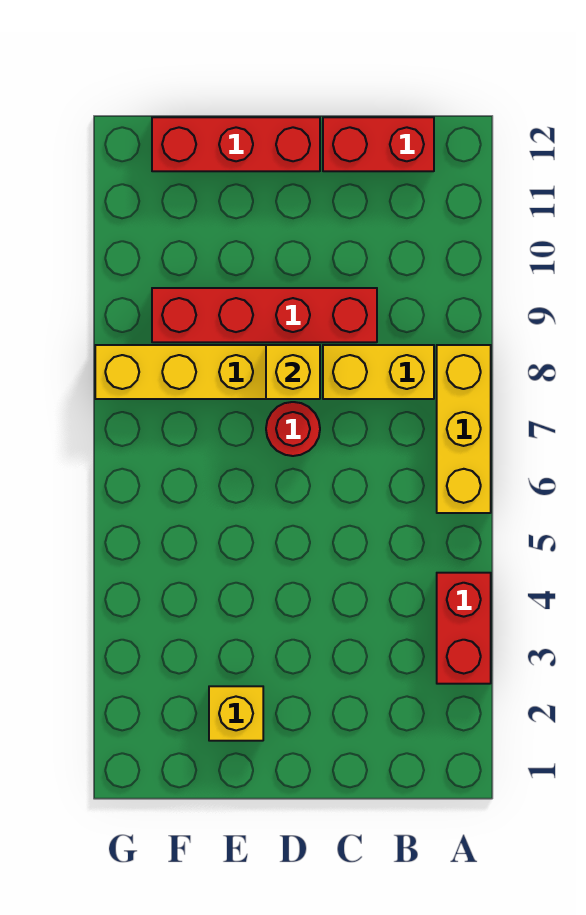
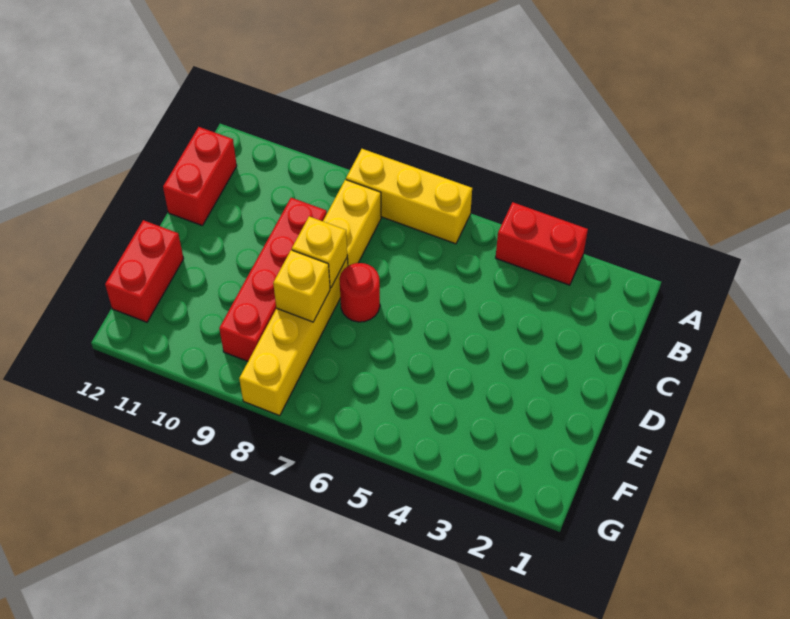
red 1x3 brick [152,117,320,171] -> red 1x2 brick [105,220,184,322]
yellow 1x1 brick [209,686,263,741] -> yellow 1x1 brick moved to [273,250,330,322]

